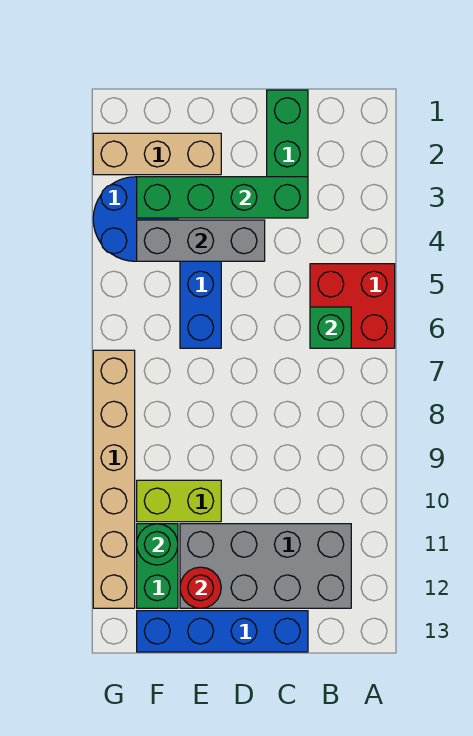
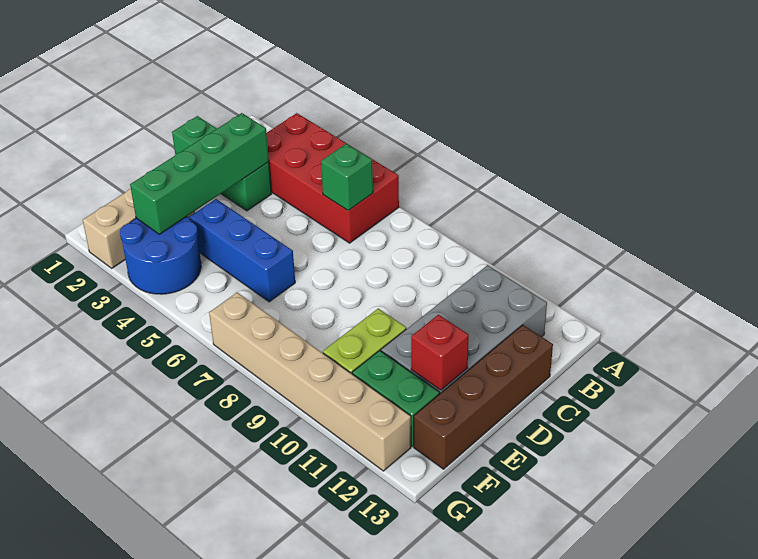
red 2x2 brick [310,264,395,348] -> red 2x4 brick [266,113,399,243]
blue 1x4 brick [137,611,308,652] -> brown 1x4 brick [414,325,553,469]
grey 1x3 brick [137,220,265,261] -> none
red 1x1 round brick [180,567,221,608] -> red 1x1 brick [411,315,469,390]
green 1x1 round brick [137,524,178,565] -> none

